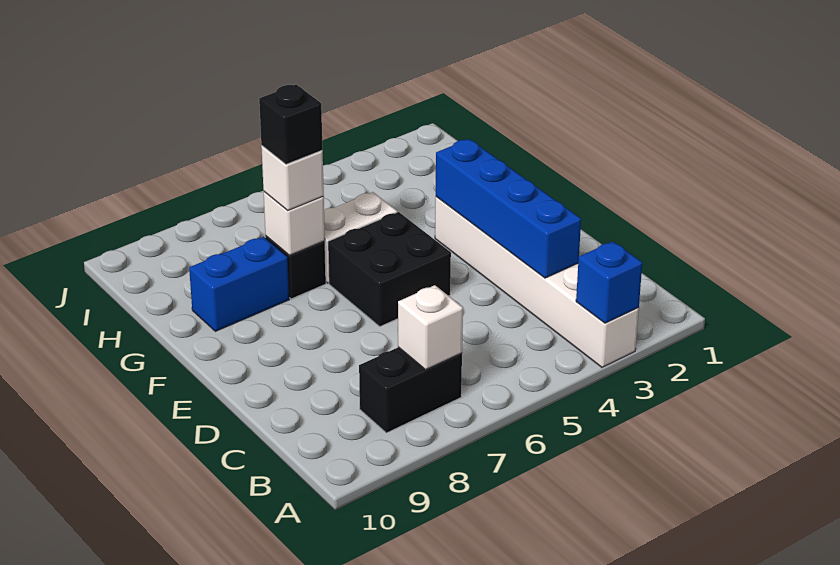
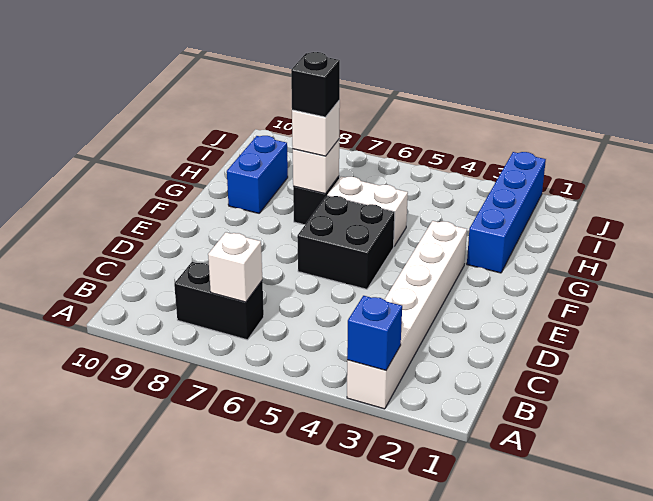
blue 1x4 brick [436,139,581,278] -> blue 1x4 brick moved to [467,152,546,273]
blue 1x2 brick [189,237,289,331] -> blue 1x2 brick turned to [227,136,288,213]

